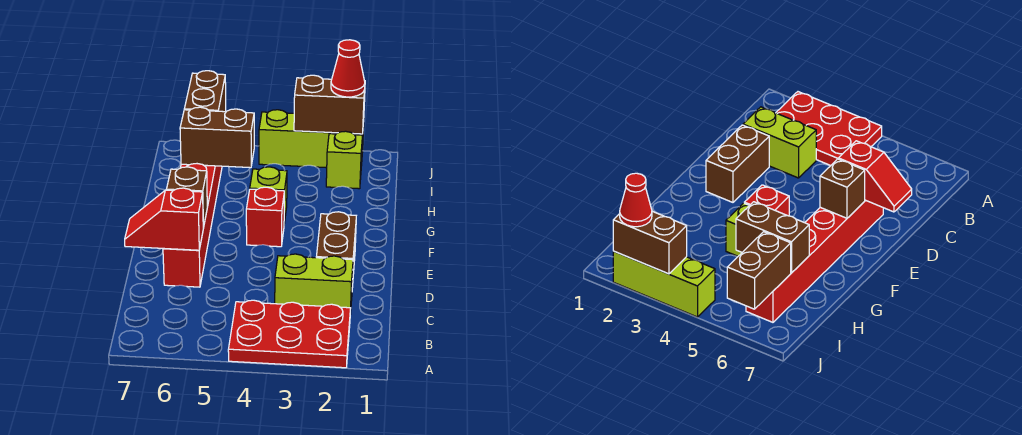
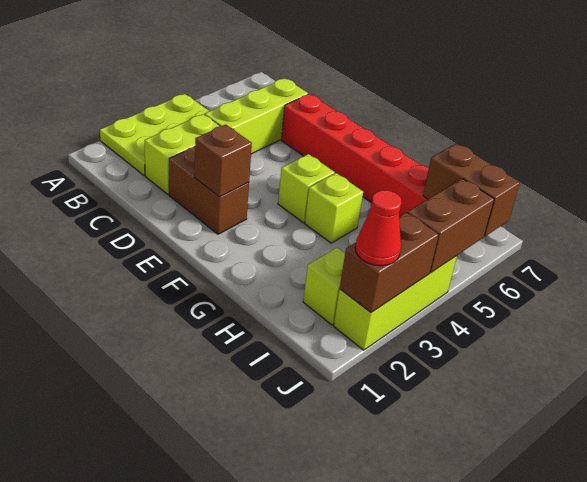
red 2x3 plate [228,300,351,368] -> lime 2x3 plate [100,94,209,176]
none -> lime 1x3 brick [205,78,308,154]
red 1x2 slope [125,188,203,250] -> none
brown 1x1 brick [167,167,207,227] -> brown 1x1 brick moved to [194,124,252,197]
red 1x1 brick [246,187,284,247] -> lime 1x1 brick [278,154,335,223]
brown 1x2 brick [180,107,254,168] -> brown 1x2 brick moved to [407,179,494,273]

